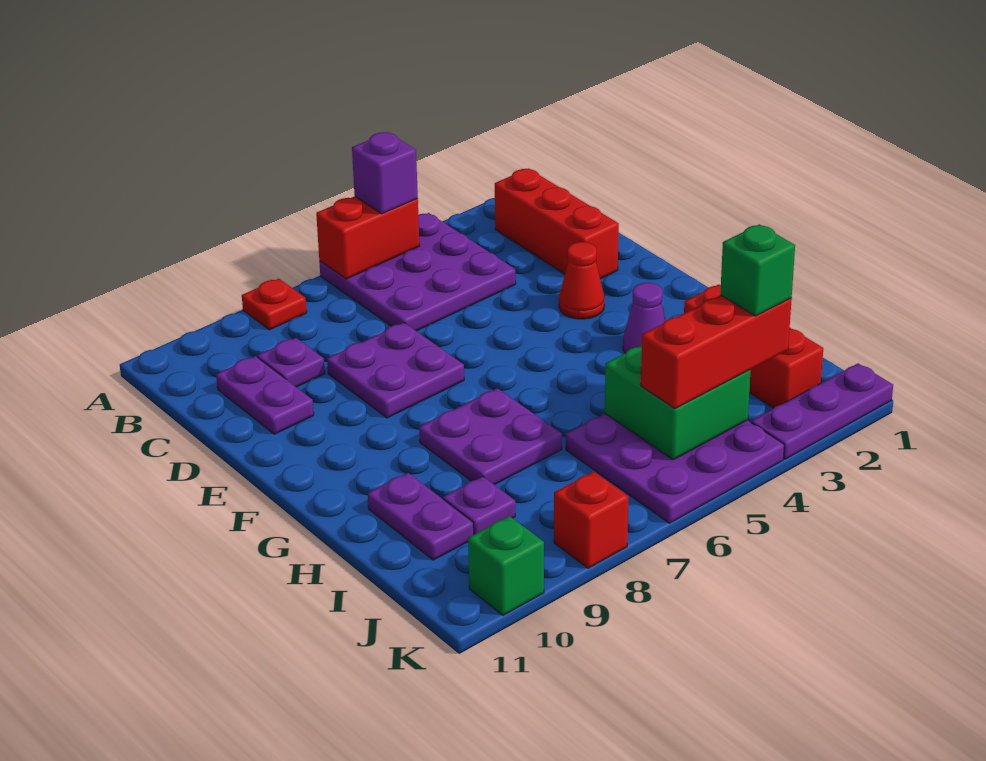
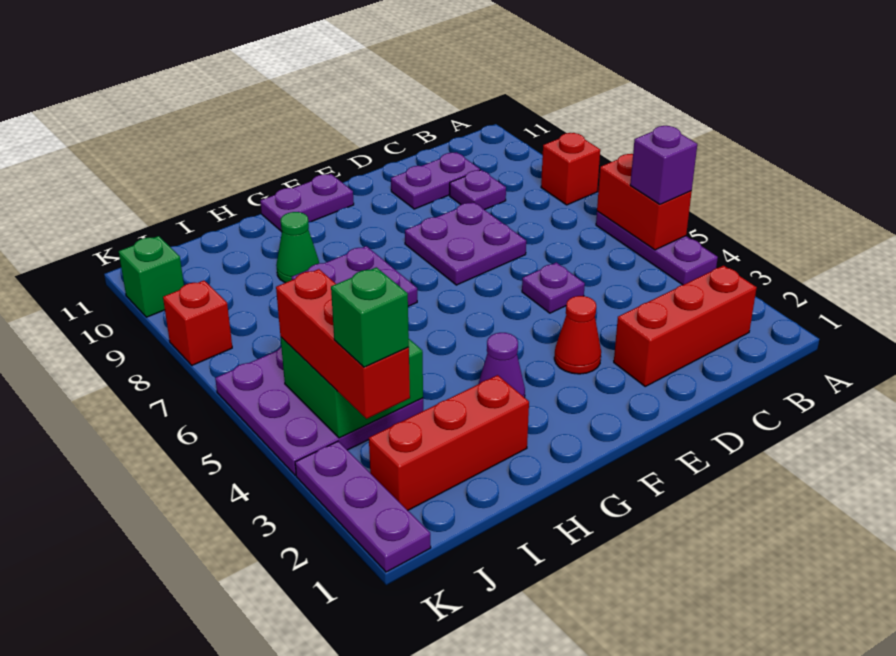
purple 3x3 plate [319,213,516,331] -> purple 1x3 plate [596,211,718,285]
red 1x1 plate [242,279,307,330] -> red 1x1 brick [541,133,600,205]
none -> green 1x1 cone [276,212,319,283]
purple 1x2 plate [368,473,474,560] -> purple 1x2 plate moved to [260,174,354,232]
purple 1x1 plate [443,477,515,534] -> purple 1x1 plate moved to [522,262,585,313]

